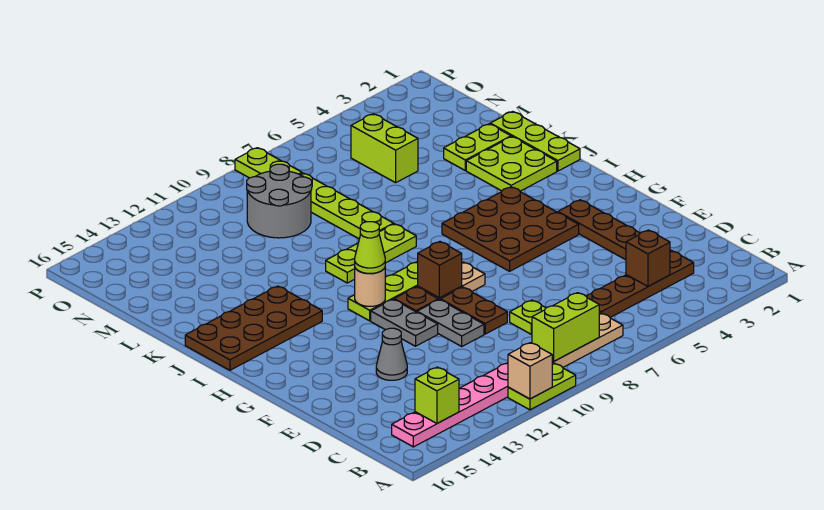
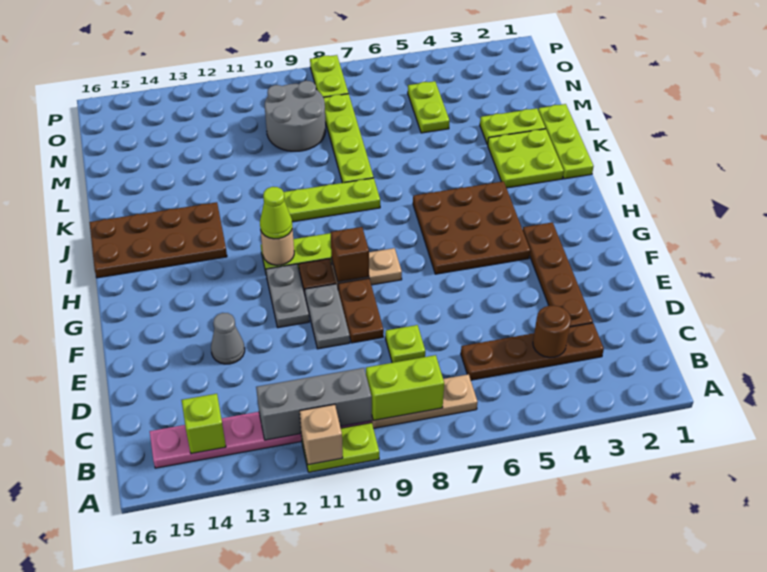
none -> grey 1x3 brick [256,368,372,440]
brown 1x1 brick [626,230,670,286] -> brown 1x1 round brick [533,305,571,358]
lime 1x2 brick [351,114,418,183] -> lime 1x2 plate [408,81,450,133]

